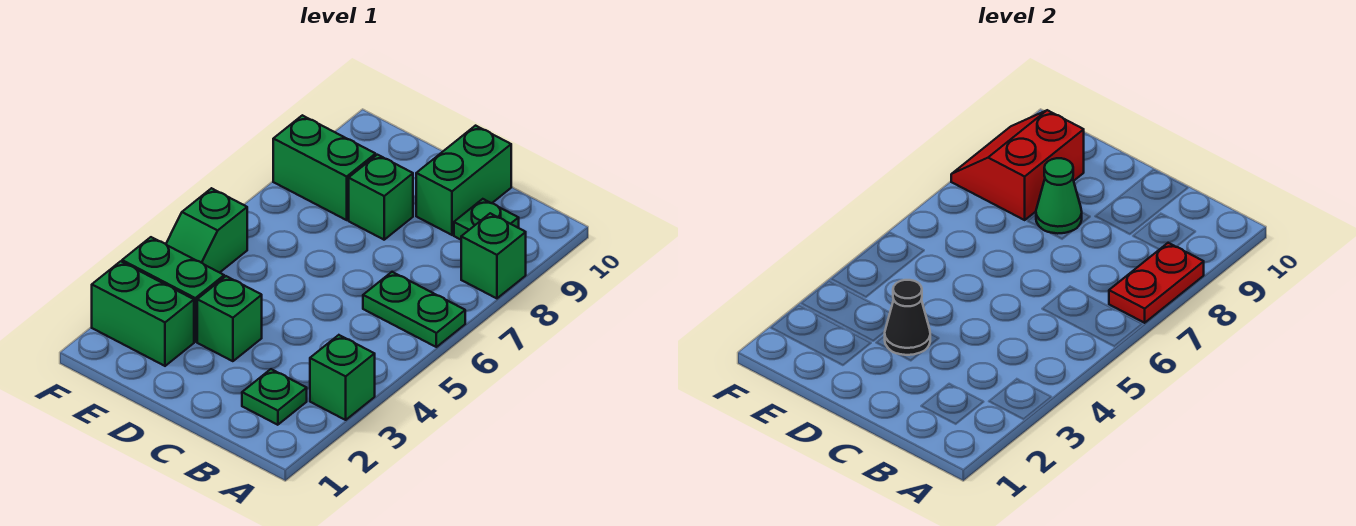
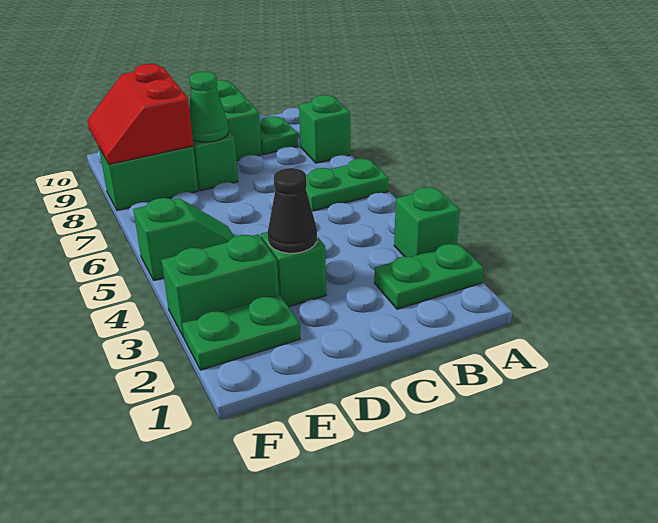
red 1x2 plate [1109,243,1204,323] -> none
green 1x1 plate [242,369,307,425] -> green 1x2 plate [374,243,484,309]
green 1x2 brick [92,261,194,366] -> green 1x2 plate [182,295,300,370]
green 1x2 slope [166,188,247,273] -> green 1x2 slope turned to [133,198,235,280]

